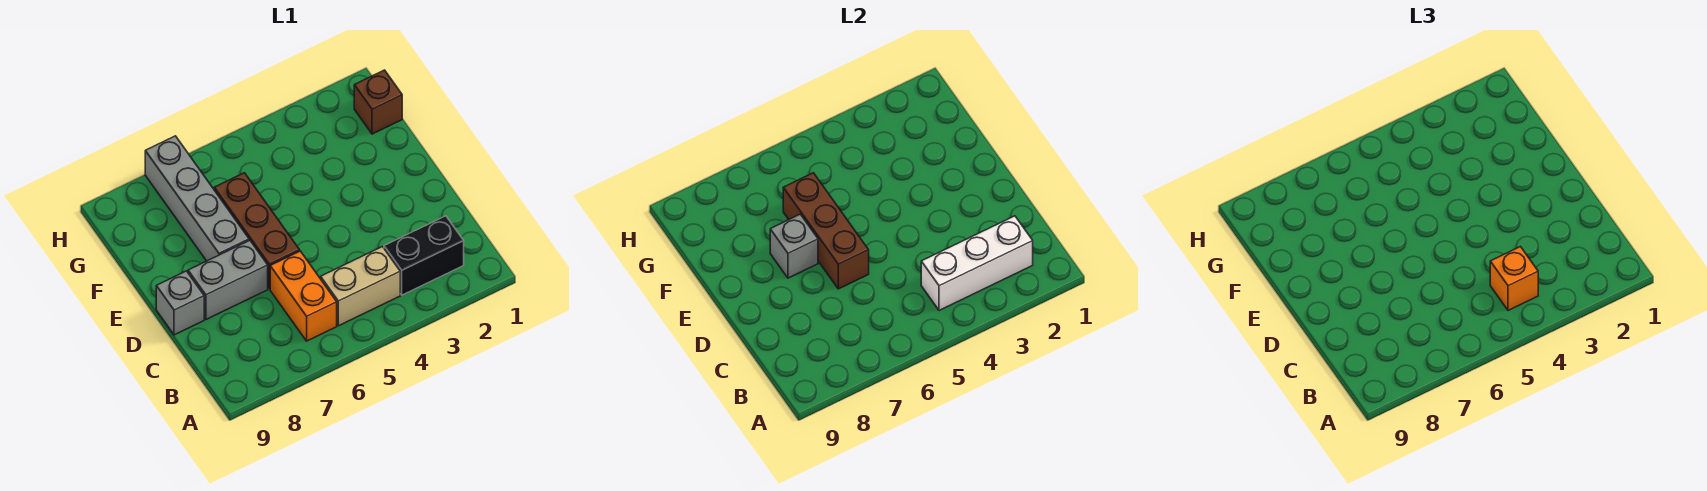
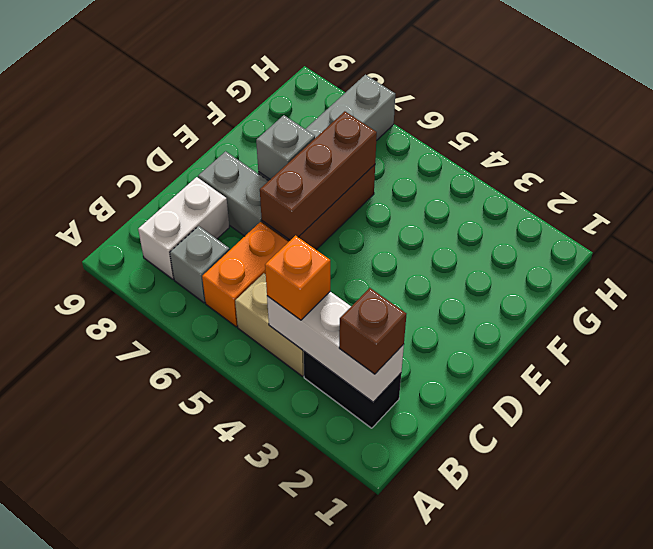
none -> white 1x2 brick [138,177,229,279]
grey 1x1 brick [156,271,204,335] -> grey 1x1 brick moved to [170,226,229,303]
brown 1x1 brick [354,70,402,134] -> brown 1x1 brick moved to [339,288,406,374]

